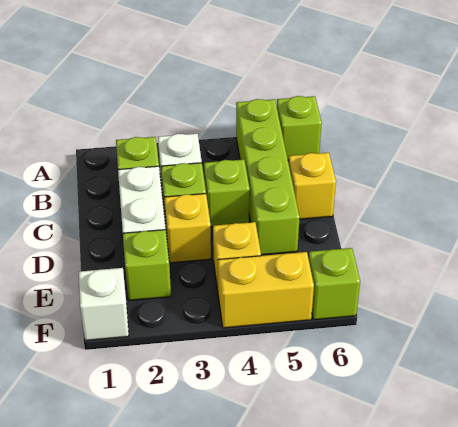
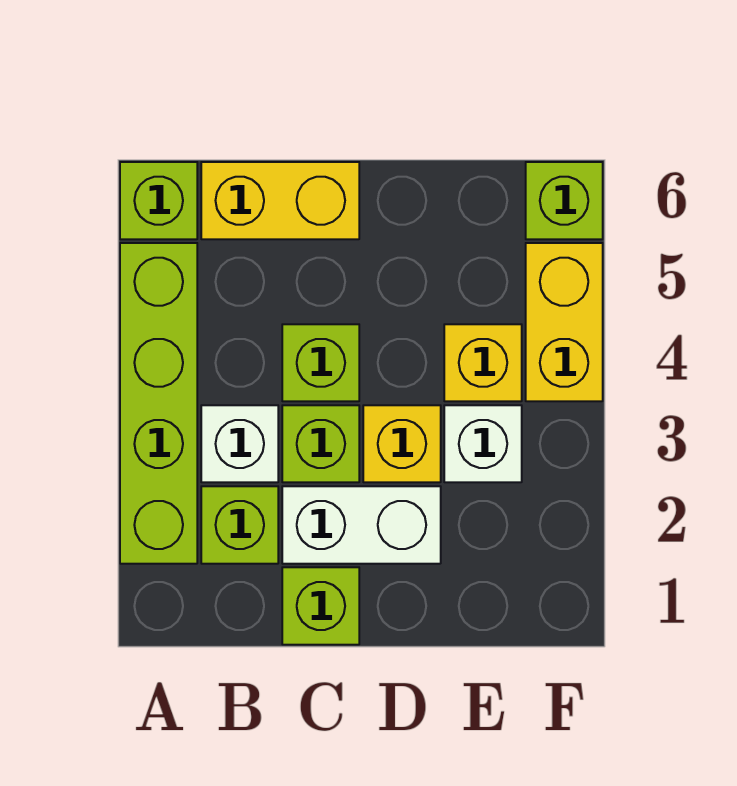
lime 1x4 brick [236,99,300,255] -> lime 1x4 brick turned to [120,243,197,564]
yellow 1x1 brick [288,153,336,219] -> yellow 1x2 brick [201,162,359,239]
lime 1x1 brick [123,230,171,300] -> lime 1x1 brick moved to [282,567,359,645]
white 1x1 brick [79,268,129,340] -> white 1x1 brick moved to [444,405,522,482]

